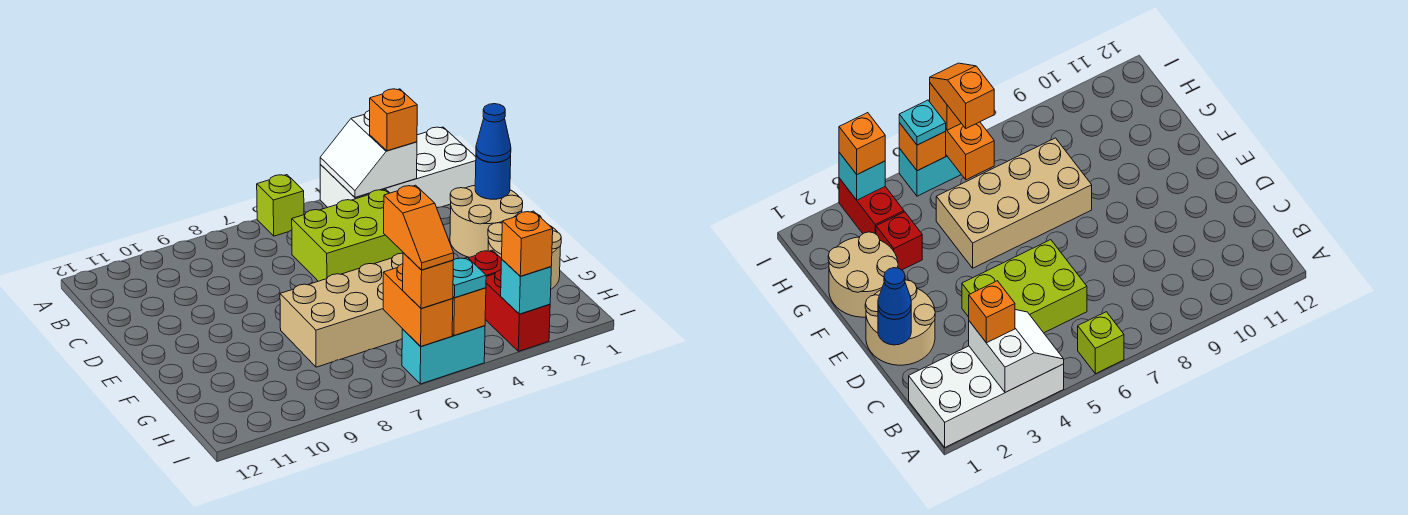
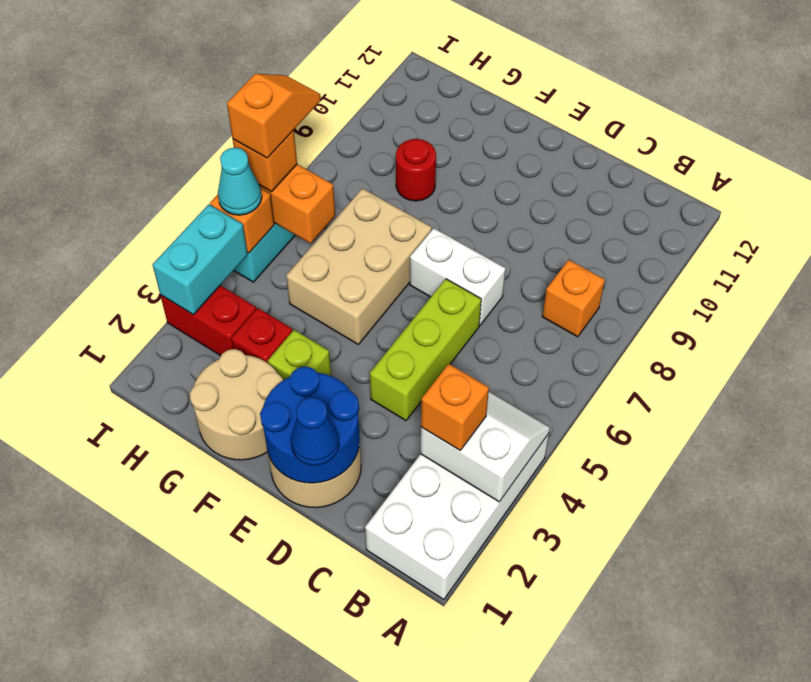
lime 1x1 brick [257,175,304,236] -> lime 1x1 brick moved to [268,330,331,380]
lime 2x3 brick [292,190,403,281] -> lime 1x3 brick [370,279,481,420]
blue 1x1 round brick [475,155,511,199] -> blue 2x2 round brick [260,366,360,483]
none -> white 1x2 brick [410,228,506,325]
tan 2x4 brick [280,253,403,367] -> tan 2x3 brick [286,188,432,344]
none -> red 1x1 round brick [396,139,436,201]
orange 1x2 slope [384,185,454,270] -> orange 1x2 slope turned to [227,74,321,158]
cyan 1x1 brick [501,260,551,314] -> cyan 1x2 brick [153,204,248,315]
orange 1x1 brick [502,211,553,276] -> orange 1x1 brick moved to [542,260,605,337]
cyan 1x1 plate [453,258,486,298] -> cyan 1x1 cone [218,148,262,215]

